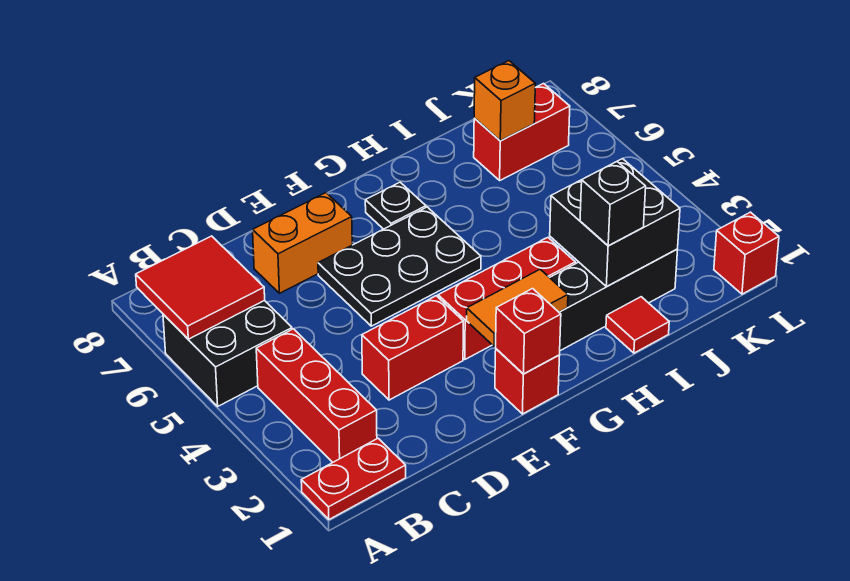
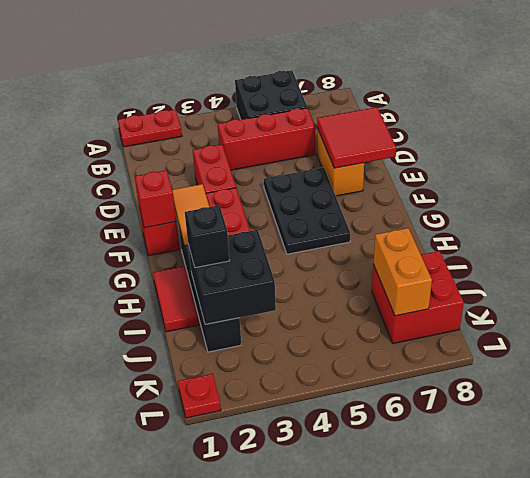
red 1x2 plate [301,438,406,519] -> red 1x2 plate turned to [118,109,182,147]
red 2x2 tile [136,236,265,339] -> red 2x2 tile moved to [317,107,396,168]
red 1x3 brick [256,329,377,462] -> red 1x3 brick moved to [218,108,315,170]
black 1x1 plate [365,182,426,229] -> none
red 1x1 tile [606,297,669,353] -> red 1x2 tile [153,266,199,332]
red 1x2 brick [474,84,570,180] -> red 2x2 brick [372,251,464,343]
orange 1x1 brick [474,61,536,141] -> orange 1x2 brick [373,228,432,316]
red 1x1 brick [714,212,779,294] -> red 1x1 plate [178,374,221,418]

